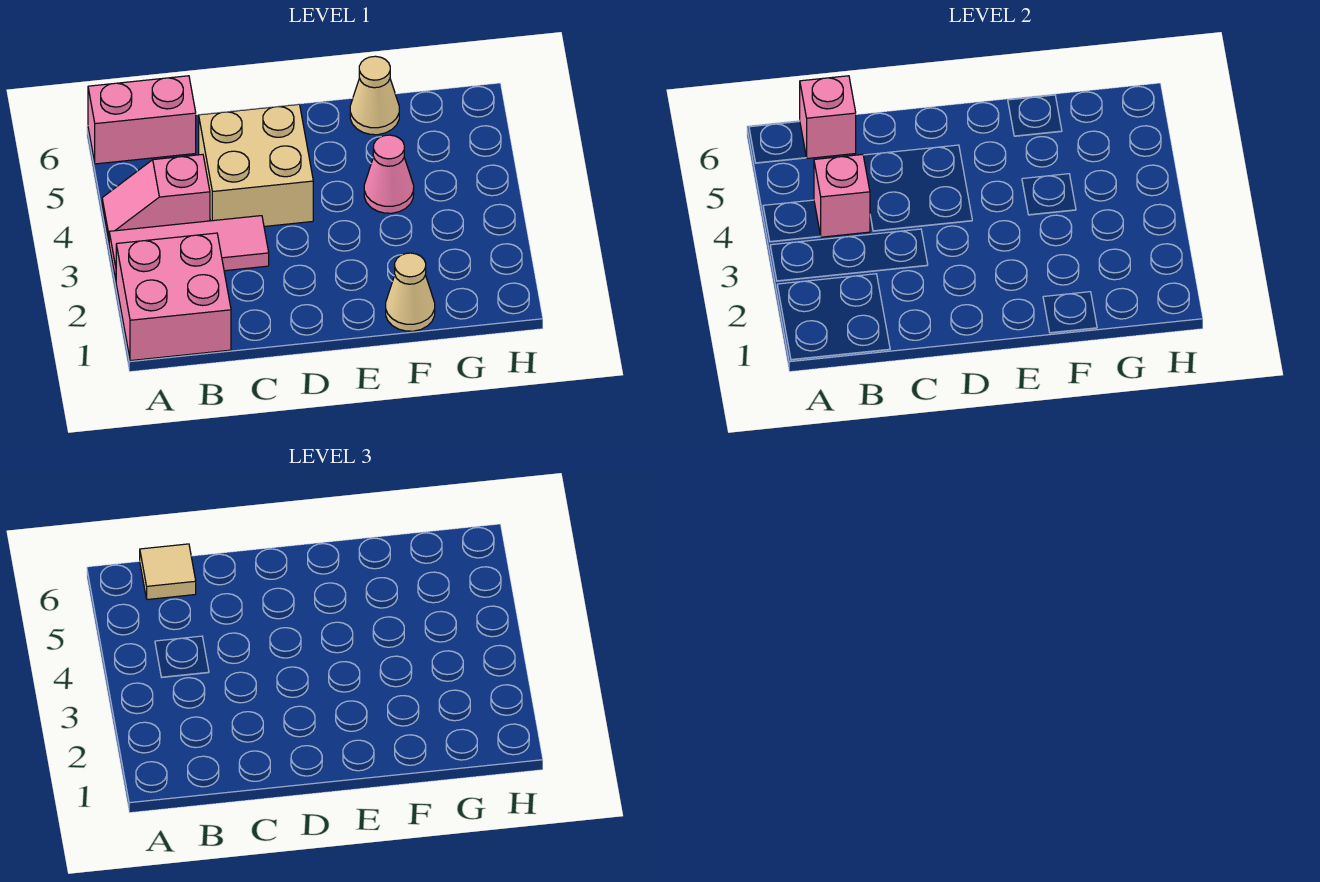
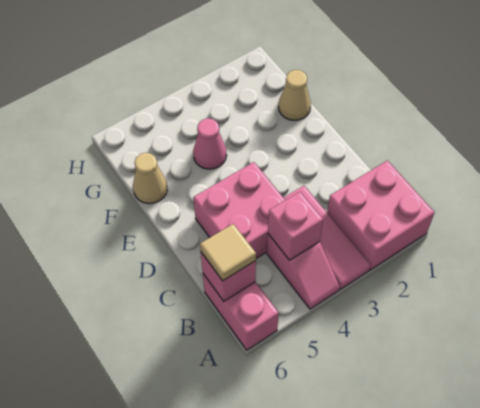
tan 2x2 brick [199,104,313,227] -> pink 2x2 brick [193,162,285,258]

